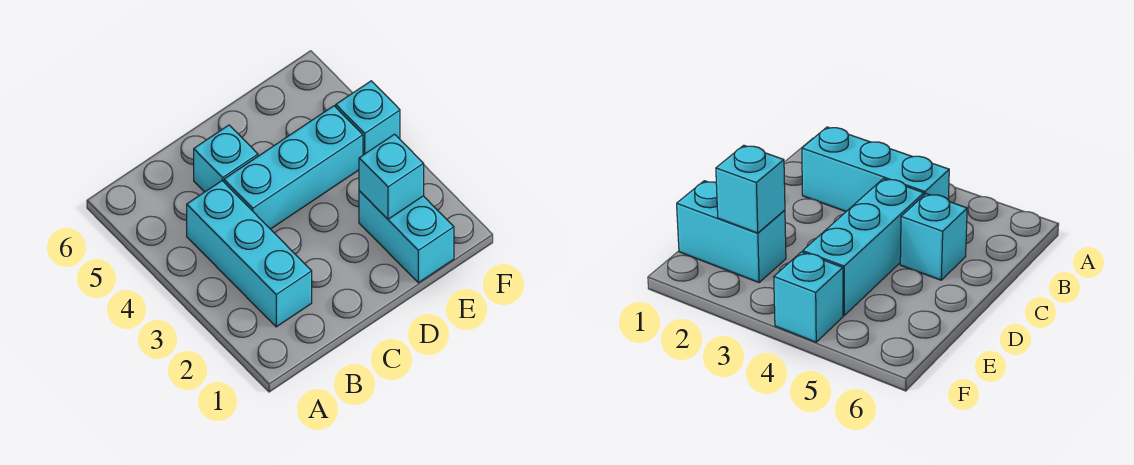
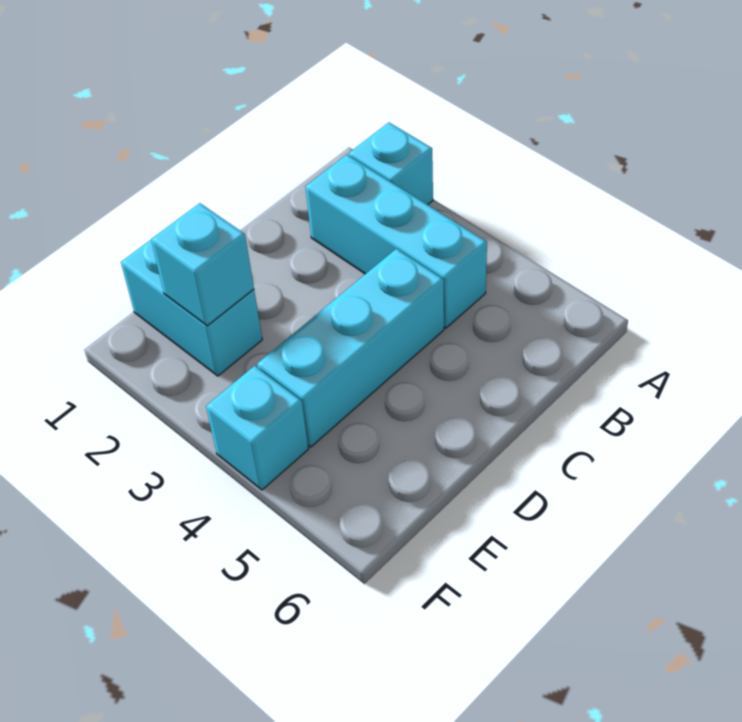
cyan 1x1 brick [194,125,258,192] -> cyan 1x1 brick moved to [349,123,433,205]

